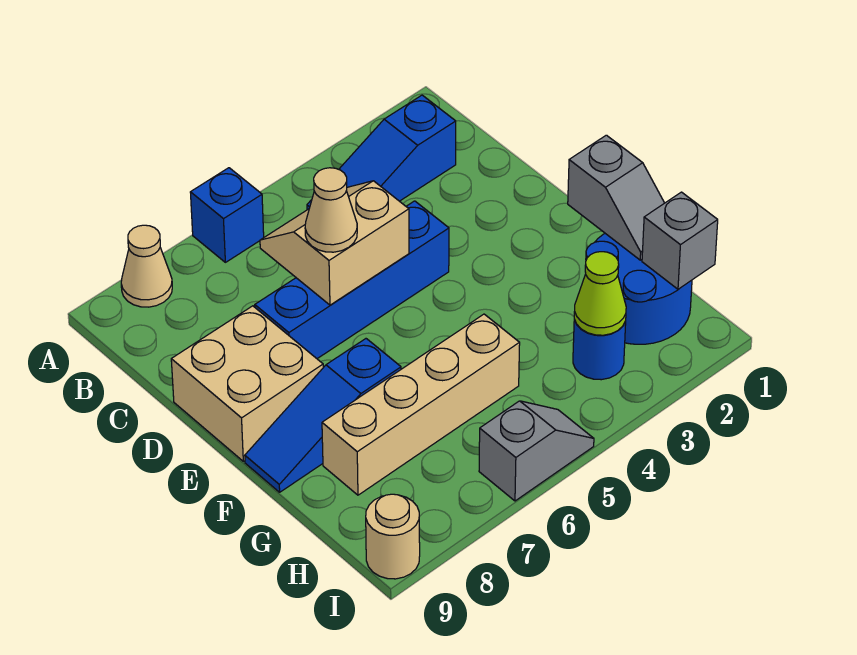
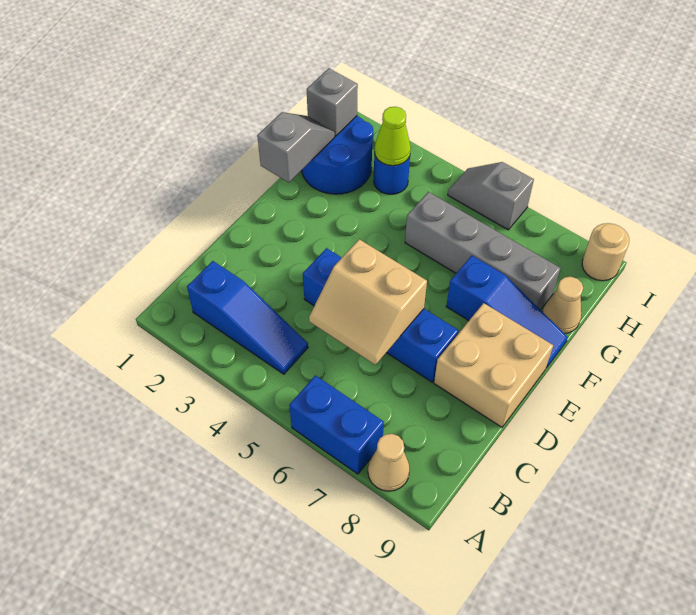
blue 1x1 brick [190,168,264,262] -> blue 1x2 brick [289,375,384,474]
tan 1x1 cone [305,168,357,252] -> tan 1x1 cone moved to [543,277,583,334]
tan 1x4 brick [322,314,520,495] -> grey 1x4 brick [405,192,560,310]

